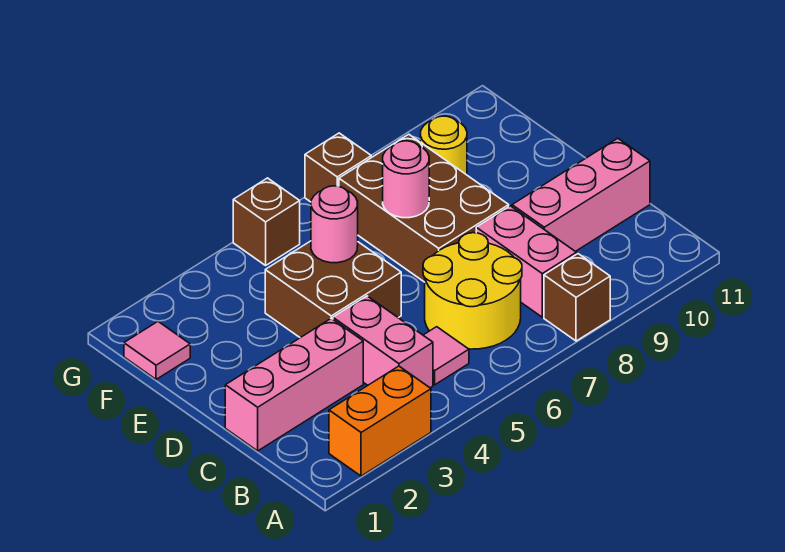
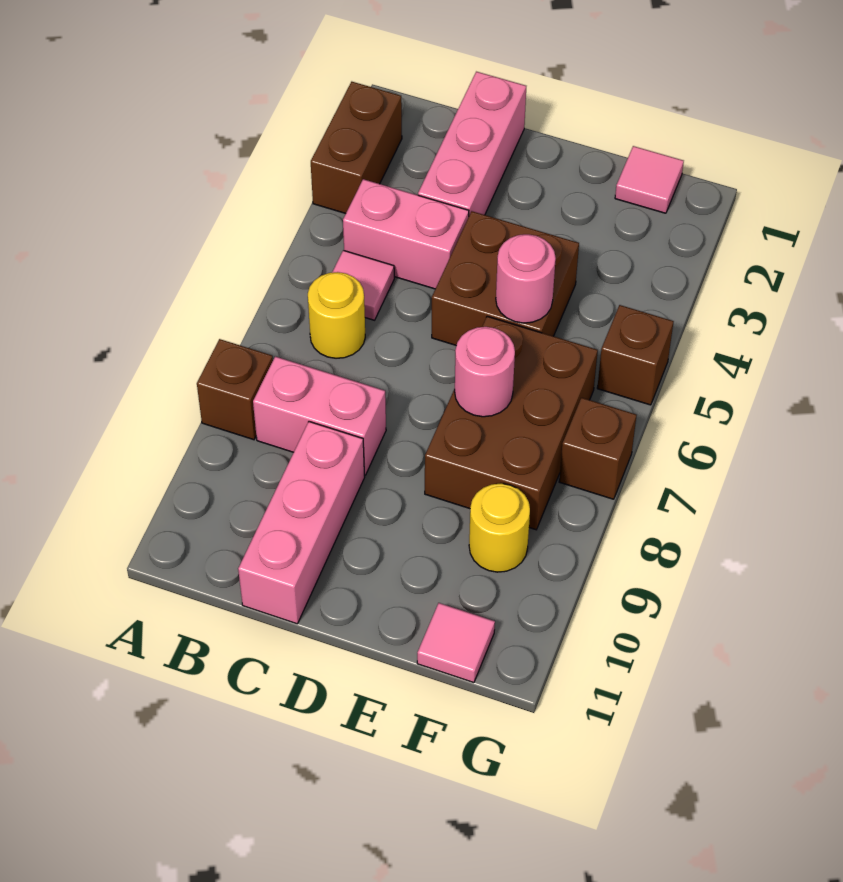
orange 1x2 brick [329,366,431,476] -> brown 1x2 brick [311,82,402,214]
yellow 2x2 round brick [423,233,522,349] -> yellow 1x1 round brick [308,272,365,358]
brown 2x3 brick [339,134,509,282] -> brown 2x3 brick turned to [425,316,598,530]
none -> pink 1x1 tile [417,603,495,683]

